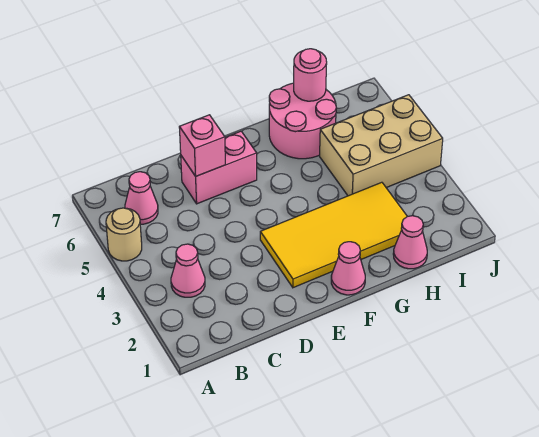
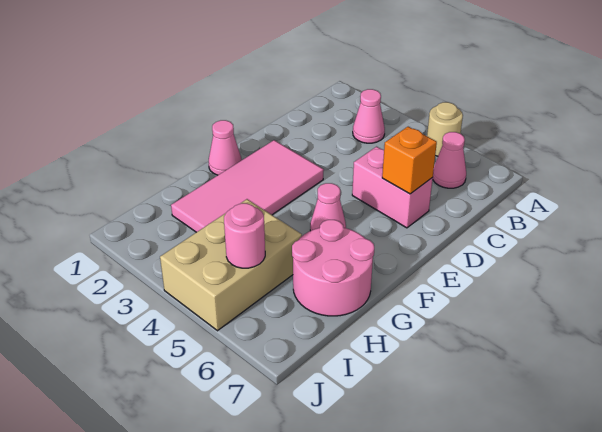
pink 1x2 brick [181,131,257,204] -> pink 1x2 brick turned to [352,147,433,228]
pink 1x1 brick [179,115,225,176] -> orange 1x1 brick [382,127,437,194]
yellow 2x4 tile [260,182,407,288] -> pink 2x4 tile [171,140,324,232]
pink 1x1 cone [393,216,427,269] -> pink 1x1 cone moved to [310,183,346,231]
pink 1x1 round brick [294,49,327,101] -> pink 1x1 round brick moved to [224,203,265,268]

